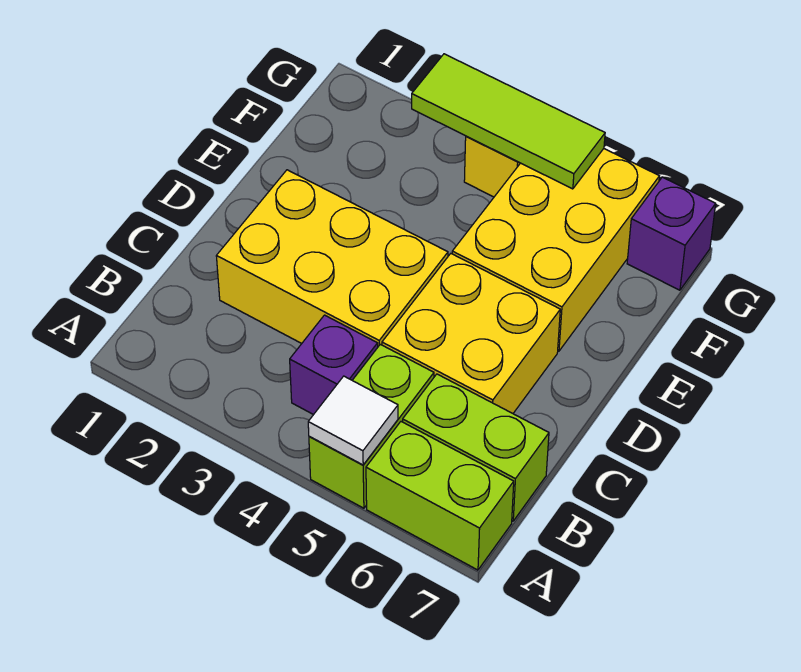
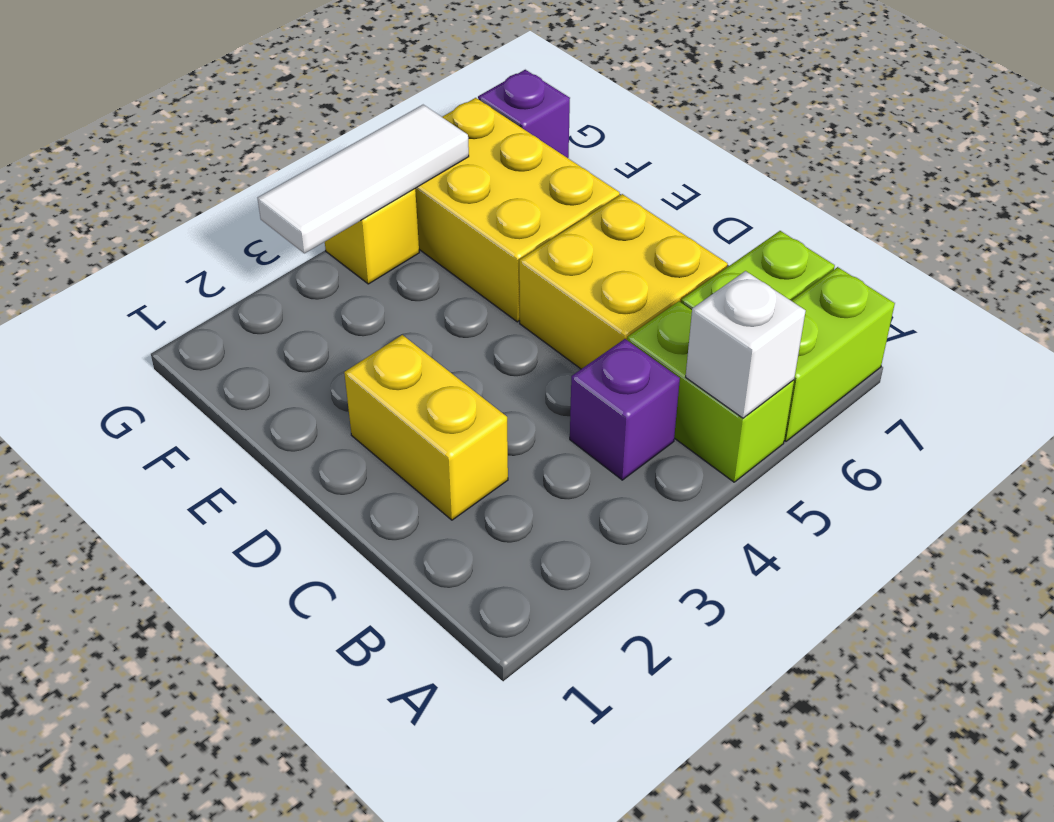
white 1x1 tile [308,376,398,465] -> white 1x1 brick [686,271,806,418]
yellow 2x3 brick [216,170,448,346] -> yellow 1x2 brick [344,335,508,520]
lime 1x3 tile [412,54,605,189] -> white 1x3 tile [258,105,469,253]

